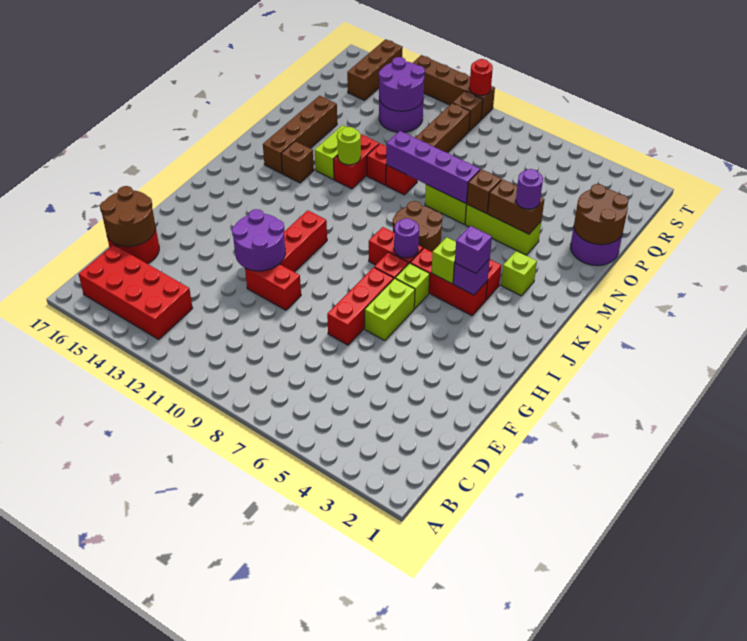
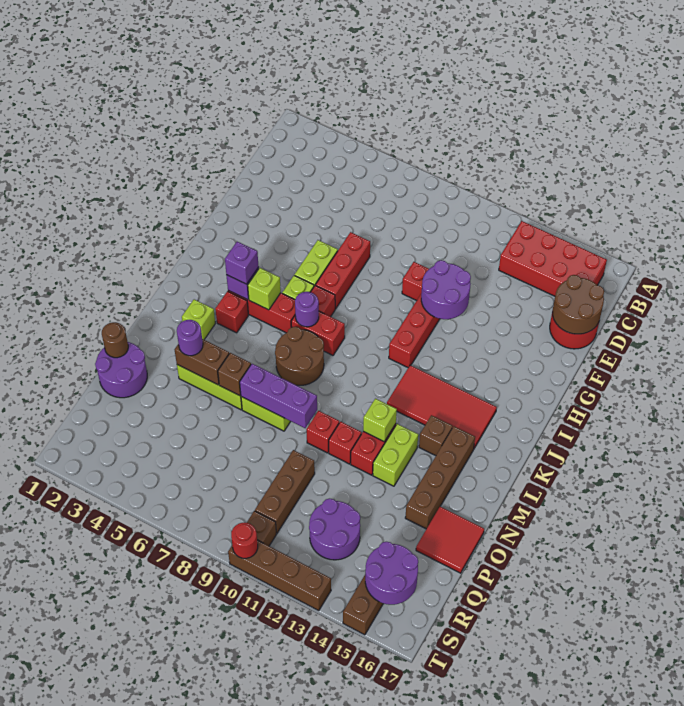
none -> red 2x4 tile [387,365,497,448]
lime 1x1 round brick [337,127,361,165] -> lime 1x1 brick [363,399,397,442]
purple 1x4 brick [386,131,480,203] -> purple 1x3 brick [240,364,317,428]
brown 2x2 round brick [574,184,629,245] -> brown 1x1 round brick [102,322,128,358]
none -> red 2x2 tile [416,506,484,573]
purple 2x2 round brick [379,57,425,111] -> purple 2x2 round brick moved to [365,542,418,605]

